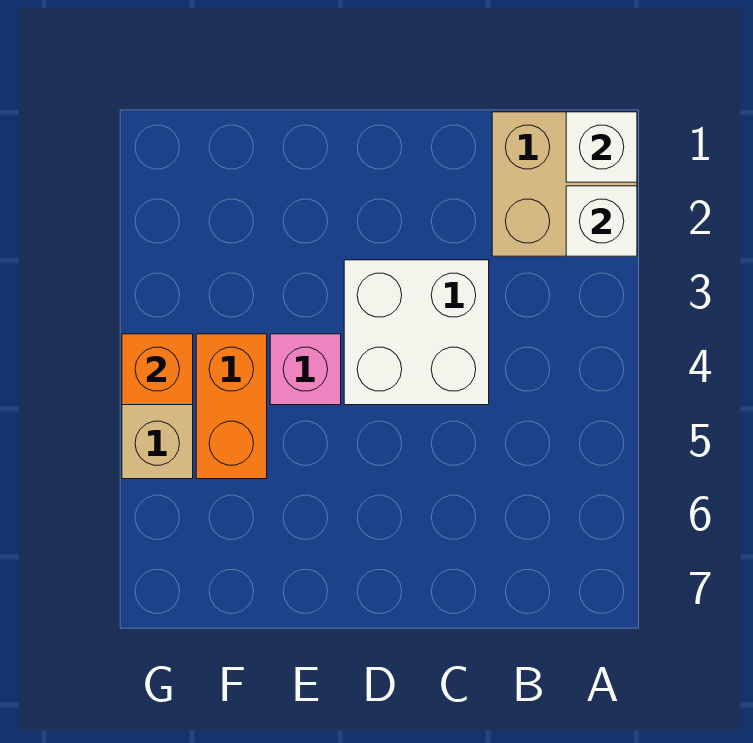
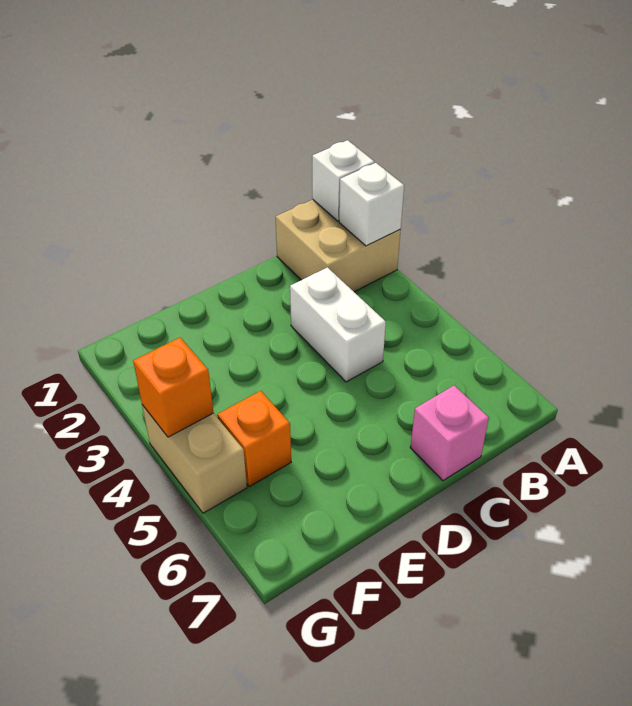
white 2x2 brick [344,260,489,405] -> white 1x2 brick [290,267,386,382]
pink 1x1 brick [270,334,341,405] -> pink 1x1 brick moved to [410,385,489,481]
orange 1x2 brick [196,334,267,479] -> orange 1x1 brick [217,391,291,487]

